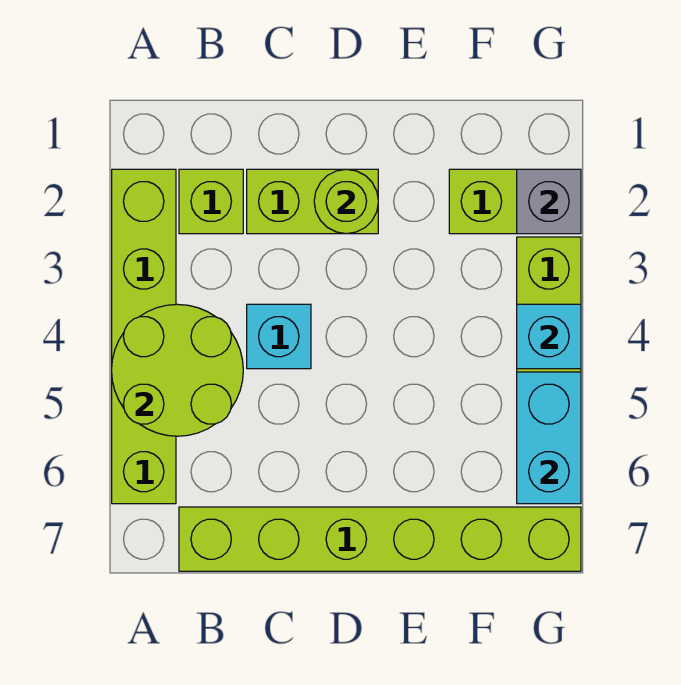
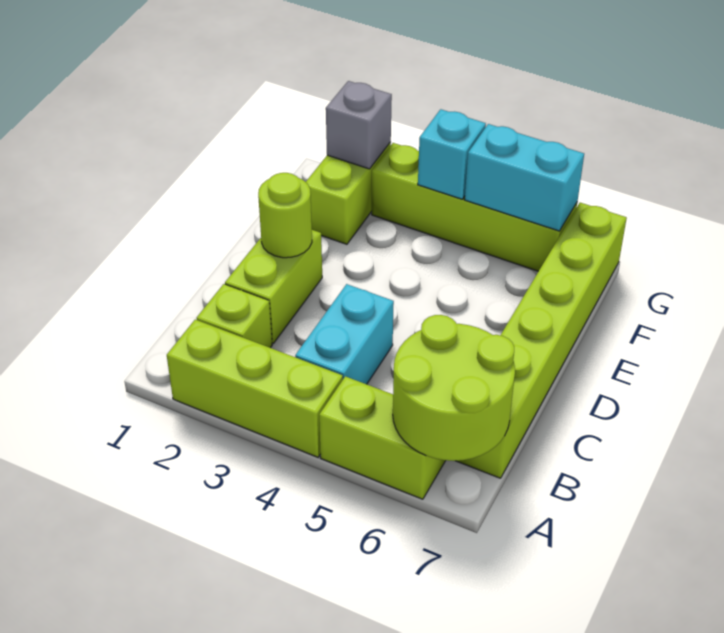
lime 2x2 round brick [112,304,243,436] -> lime 2x2 round brick moved to [393,315,515,461]
cyan 1x1 brick [247,304,311,369] -> cyan 1x2 brick [295,284,394,384]

